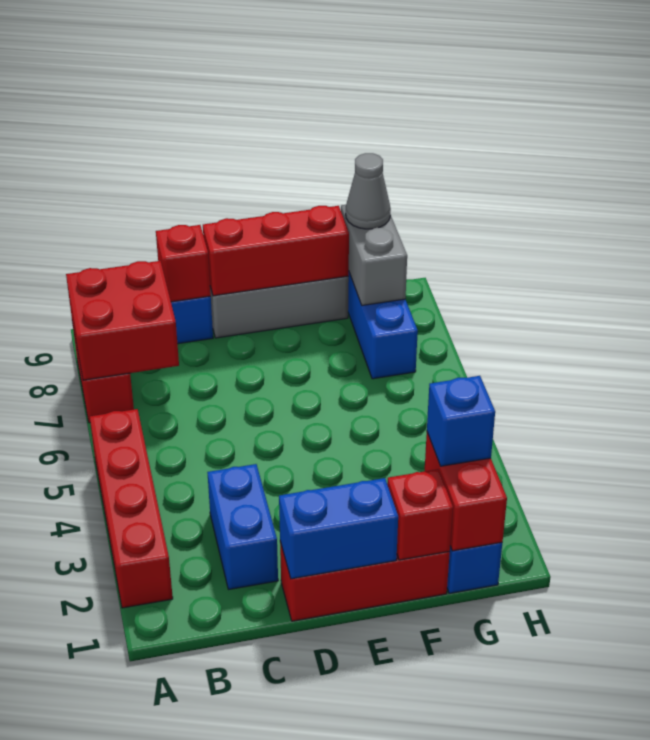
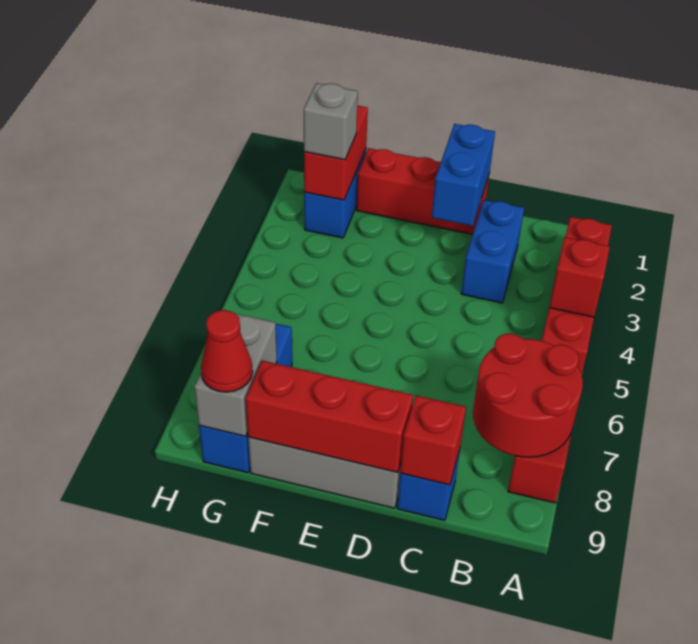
red 2x2 brick [66,261,179,380] -> red 2x2 round brick [473,334,583,457]
blue 1x2 brick [279,478,398,579] -> blue 1x2 brick turned to [432,124,495,226]
red 1x1 brick [387,469,453,560] -> red 1x1 brick moved to [549,237,610,317]
blue 1x1 brick [427,376,495,466] -> grey 1x1 brick [304,83,358,160]
grey 1x1 cone [346,153,391,229] -> red 1x1 cone [201,310,253,392]

